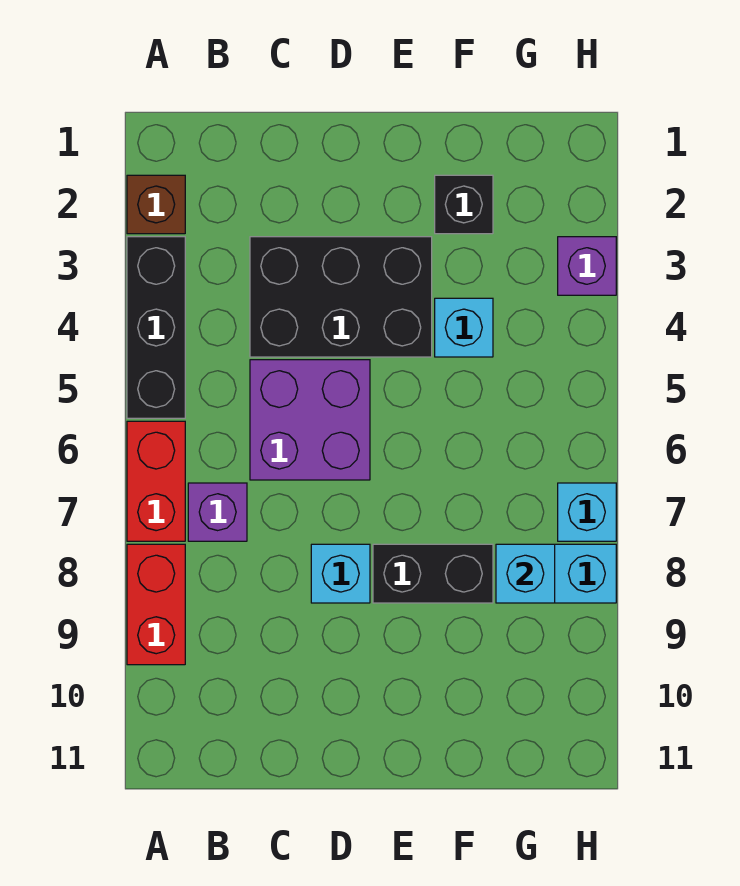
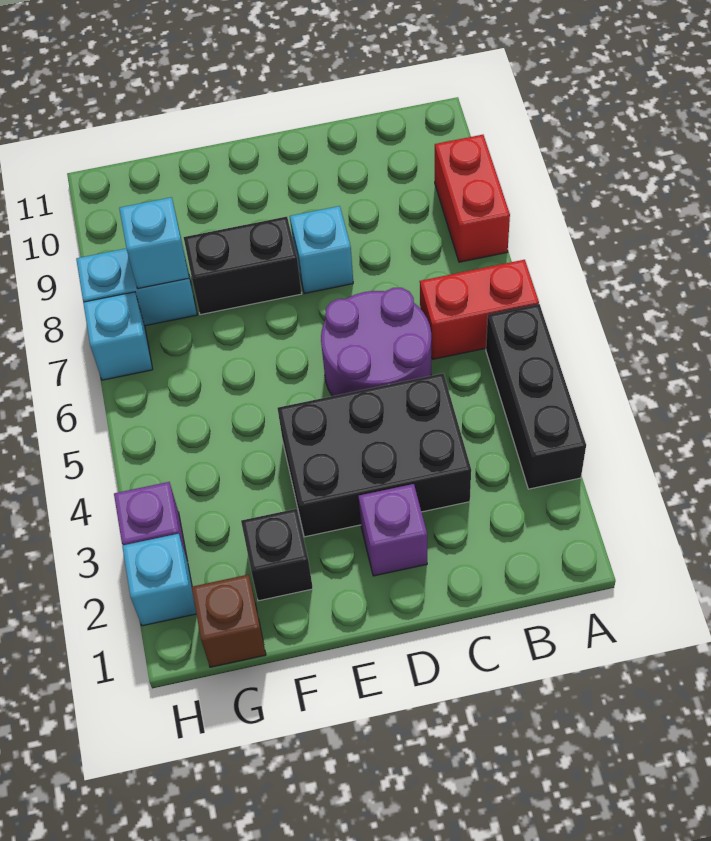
brown 1x1 brick [127,175,185,234] -> brown 1x1 brick moved to [192,575,266,667]
red 1x2 brick [127,421,185,541] -> red 1x2 brick turned to [420,260,539,359]
purple 1x1 brick [188,483,247,541] -> purple 1x1 brick moved to [359,484,427,576]
purple 2x2 brick [250,360,370,480] -> purple 2x2 round brick [321,288,431,396]
cyan 1x1 brick [435,298,493,357] -> cyan 1x1 brick moved to [122,534,196,626]

